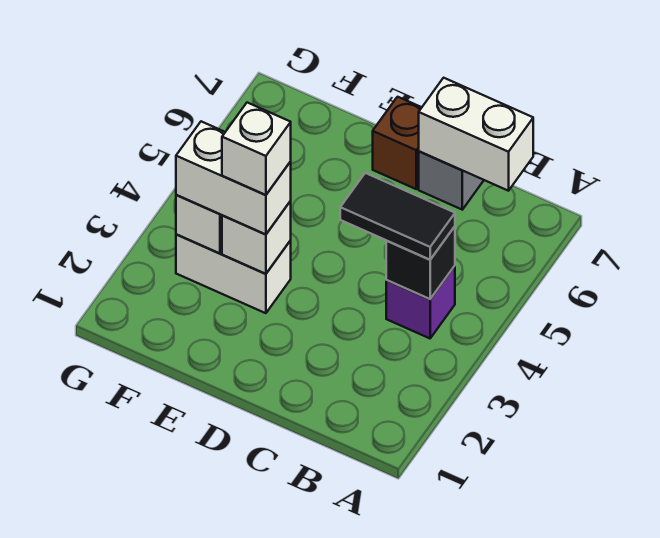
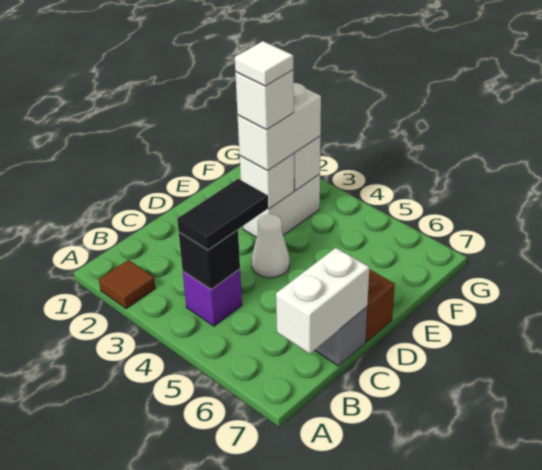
none -> brown 1x1 tile [99,260,155,309]
none -> white 1x1 cone [252,214,290,278]
none -> white 1x1 tile [235,41,293,86]

